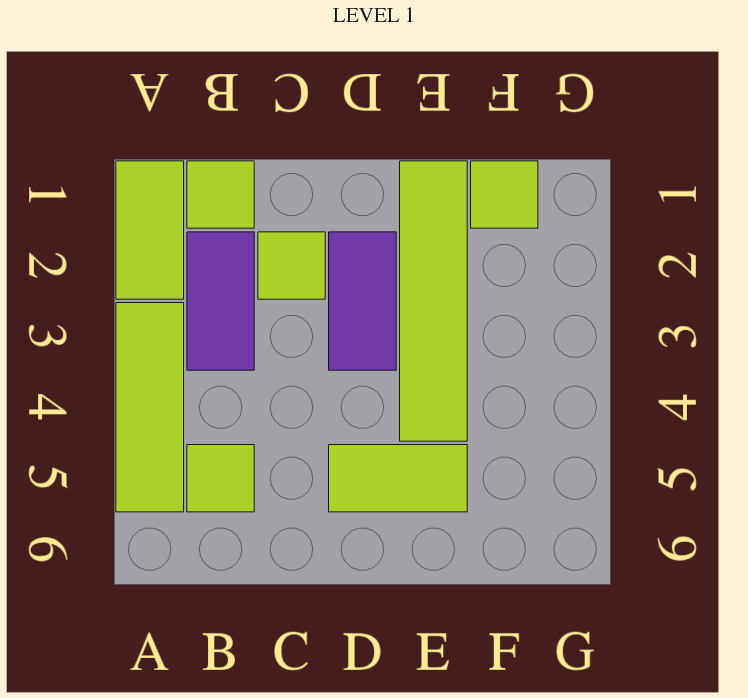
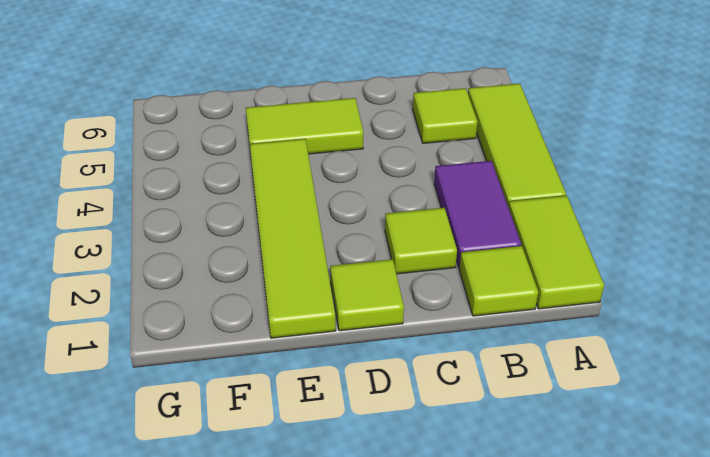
purple 1x2 tile [329,232,396,370] -> none
lime 1x1 tile [471,161,538,228] -> lime 1x1 tile moved to [330,259,404,331]

